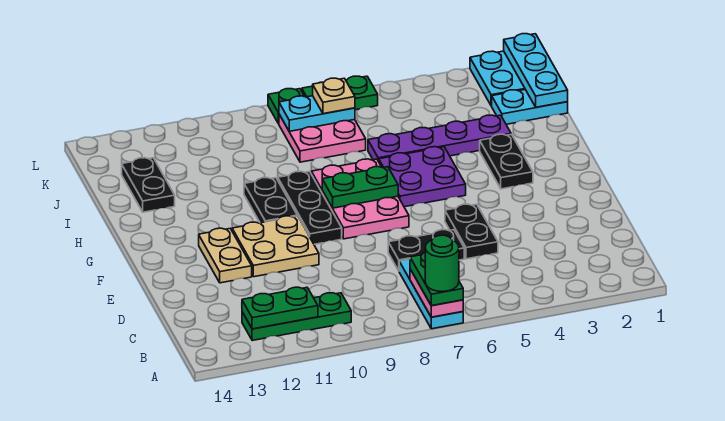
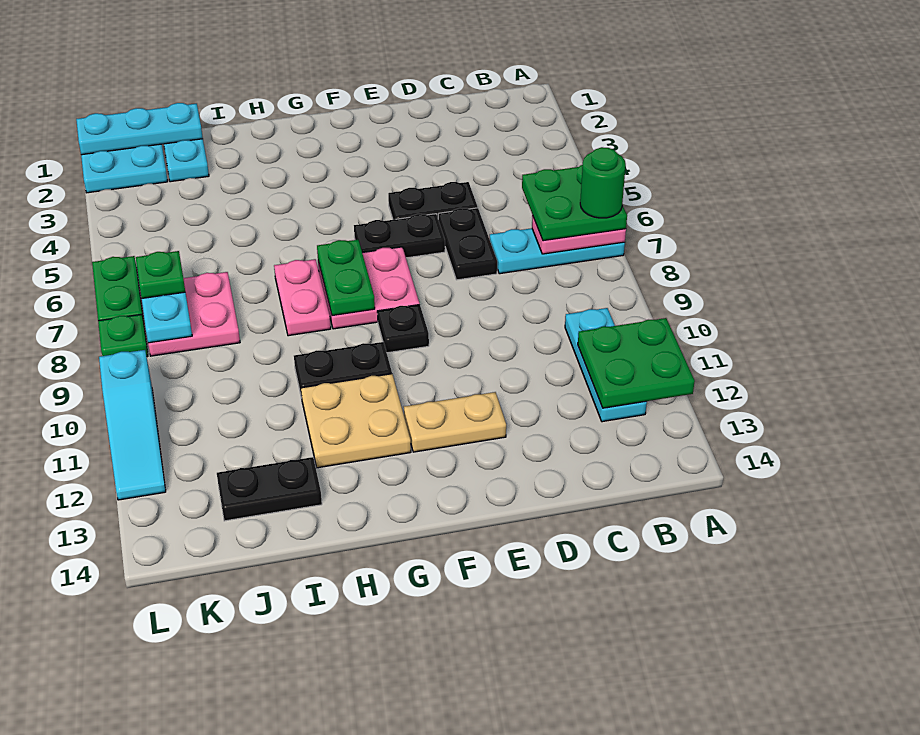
green 1x2 plate [410,252,463,306] -> green 2x2 plate [522,165,627,241]
green 1x3 plate [242,293,351,341] -> cyan 1x3 plate [565,308,647,422]
green 1x2 plate [242,287,318,329] -> green 2x2 plate [578,318,695,408]
tan 2x2 plate [232,216,319,277] -> tan 2x2 plate moved to [301,374,411,468]
black 1x3 plate [278,171,342,244] -> black 1x1 plate [377,305,429,353]
black 1x2 plate [480,134,533,189] -> black 1x2 plate moved to [354,214,445,258]
purple 2x2 plate [379,147,466,207] -> none
purple 1x4 plate [368,115,511,161] -> none
tan 1x1 plate [313,78,355,114] -> green 1x1 plate [136,251,185,298]
none -> cyan 1x3 slope [99,350,166,500]

